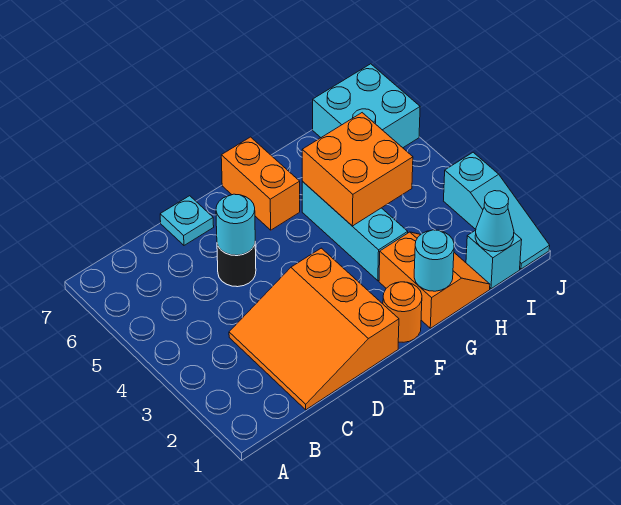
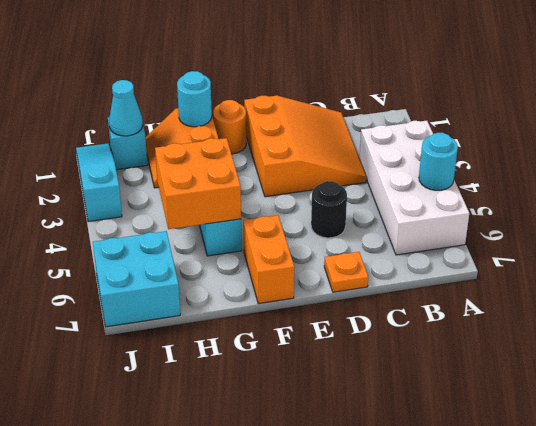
none -> white 2x4 brick [359,121,469,255]
cyan 1x1 round brick [216,194,255,255] -> cyan 1x1 round brick moved to [419,133,458,190]
cyan 1x1 plate [160,196,214,245] -> orange 1x1 plate [324,252,368,292]

